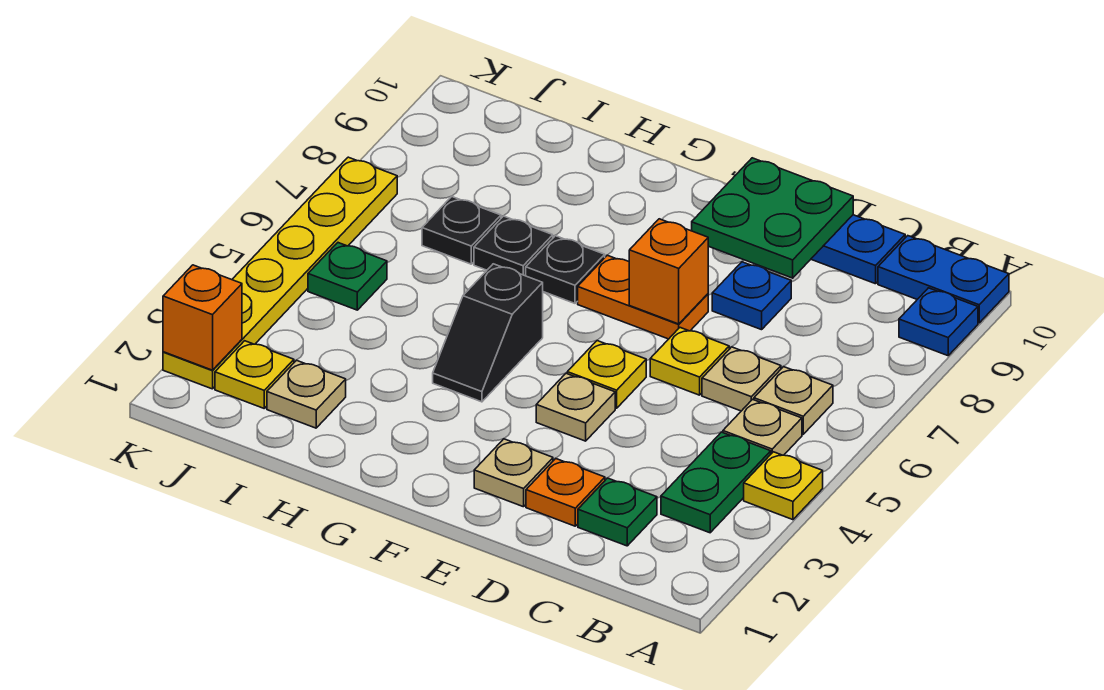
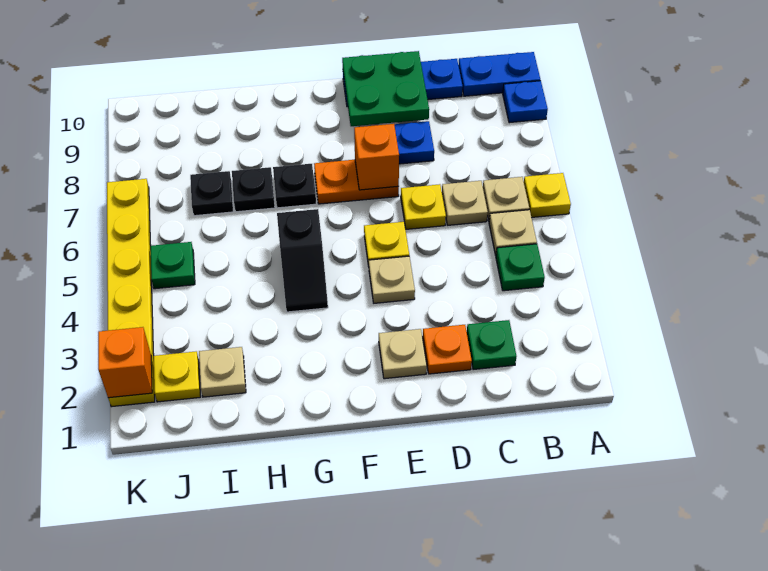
yellow 1x1 plate [744,452,823,520] -> yellow 1x1 plate moved to [524,173,571,217]
green 1x2 plate [661,432,771,533] -> green 1x1 plate [496,244,545,291]

